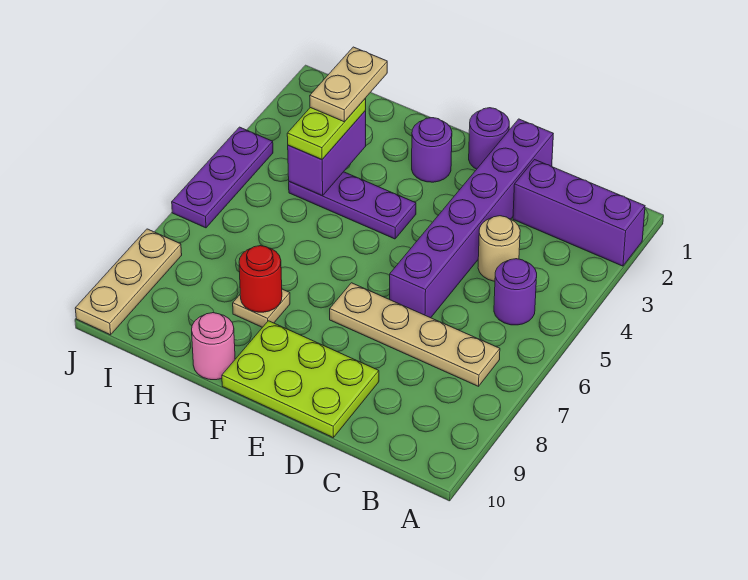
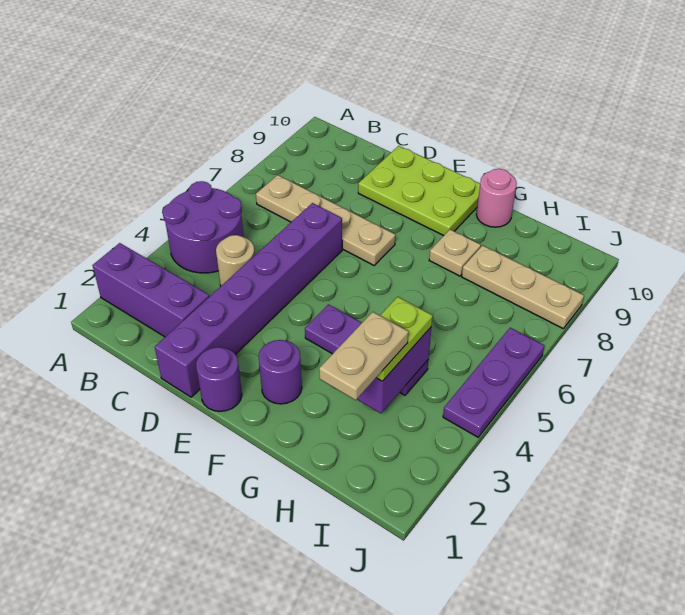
purple 1x1 round brick [494,259,537,325] -> purple 2x2 round brick [163,181,244,273]
red 1x1 round brick [239,246,282,312] -> none
tan 1x3 plate [75,229,182,335] -> tan 1x3 plate turned to [462,245,584,328]

